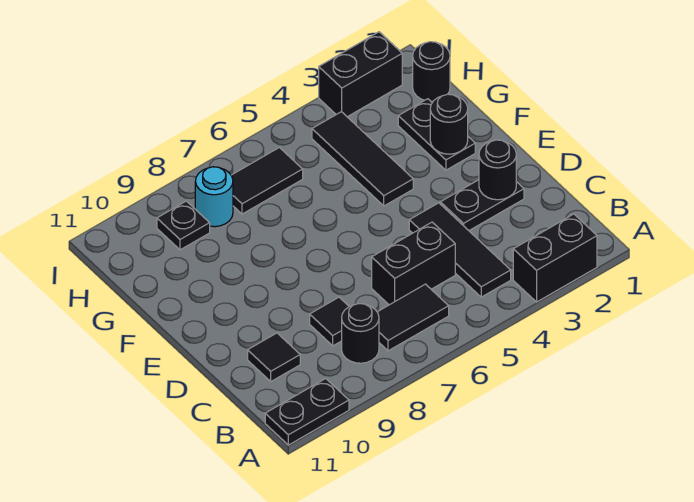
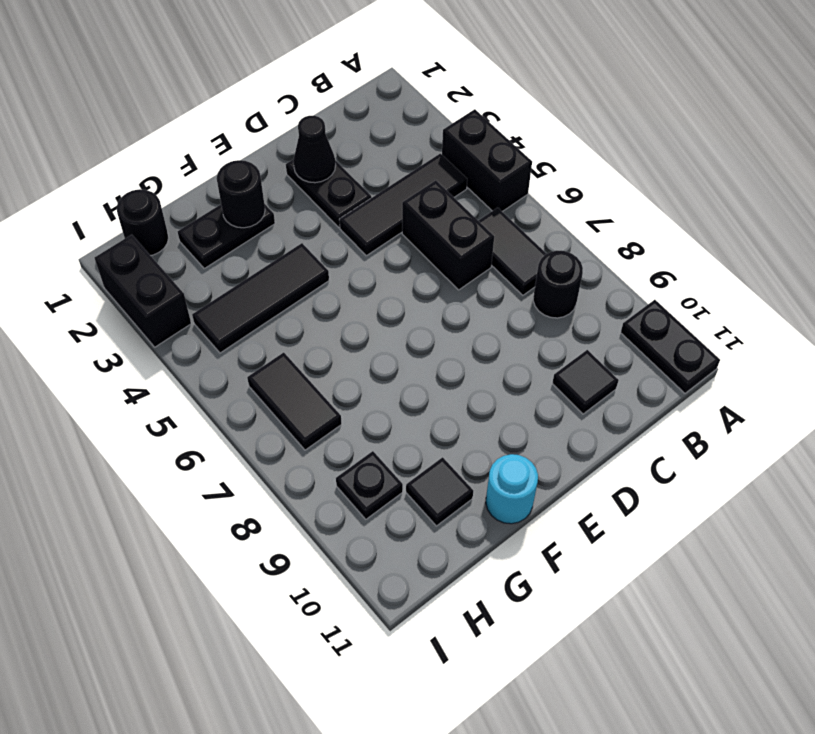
black 1x2 brick [513,214,597,302] -> black 1x2 brick moved to [442,109,532,211]
black 1x1 tile [310,297,349,346] -> black 1x1 tile moved to [406,457,473,526]
black 1x1 round brick [479,140,516,200] -> black 1x1 cone [293,116,336,183]
cyan 1x1 round brick [195,167,233,227] -> cyan 1x1 round brick moved to [486,454,538,524]

